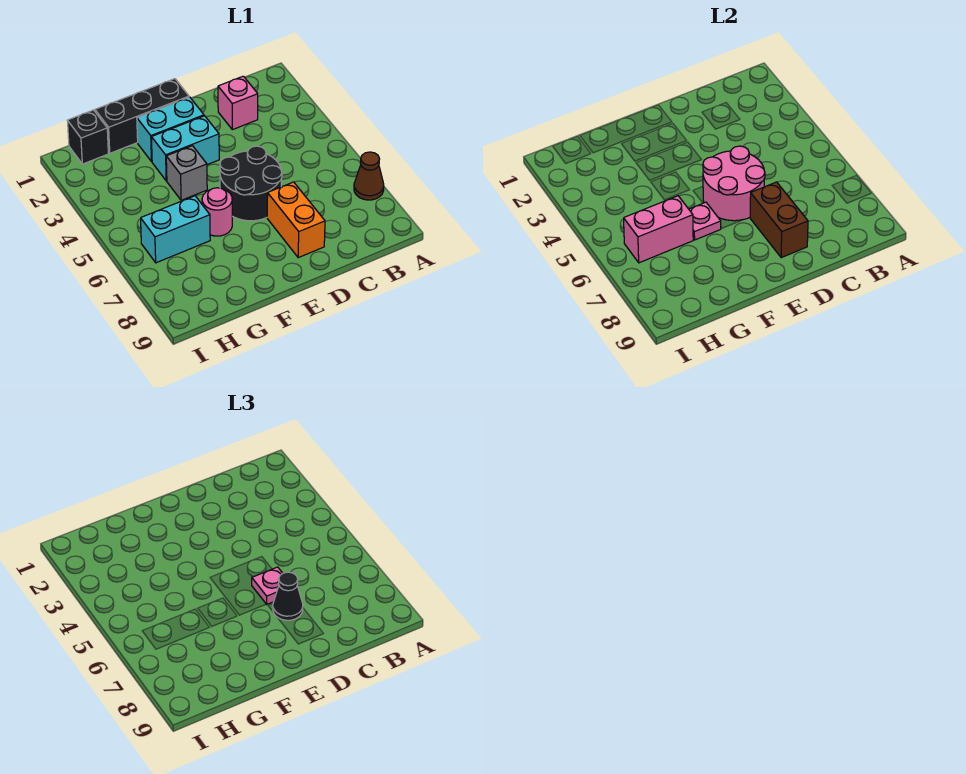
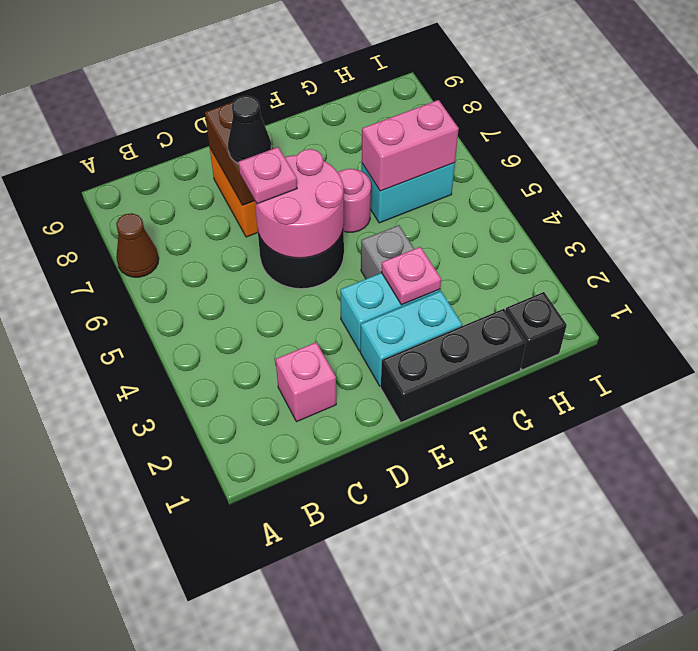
pink 1x1 plate [689,202,721,240] -> pink 1x1 plate moved to [381,247,441,305]

